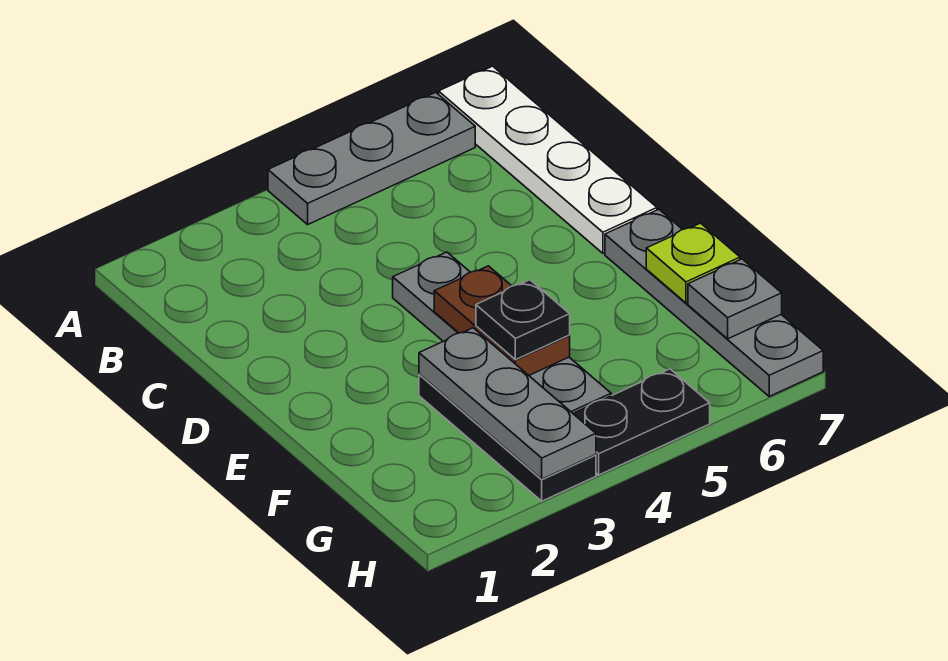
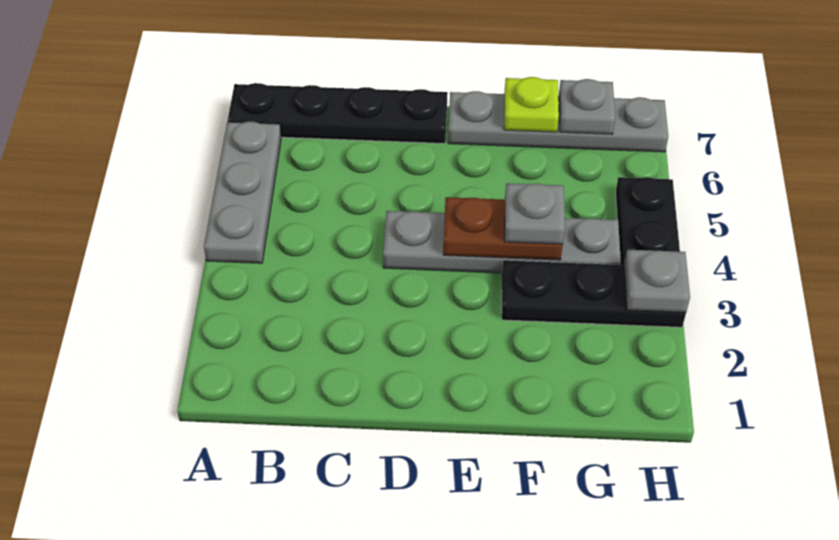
white 1x4 plate [439,66,657,253] -> black 1x4 plate [228,83,448,144]
grey 1x3 plate [419,328,596,479] -> grey 1x1 plate [624,250,690,312]
black 1x1 plate [476,280,570,360] -> grey 1x1 plate [505,183,565,245]

